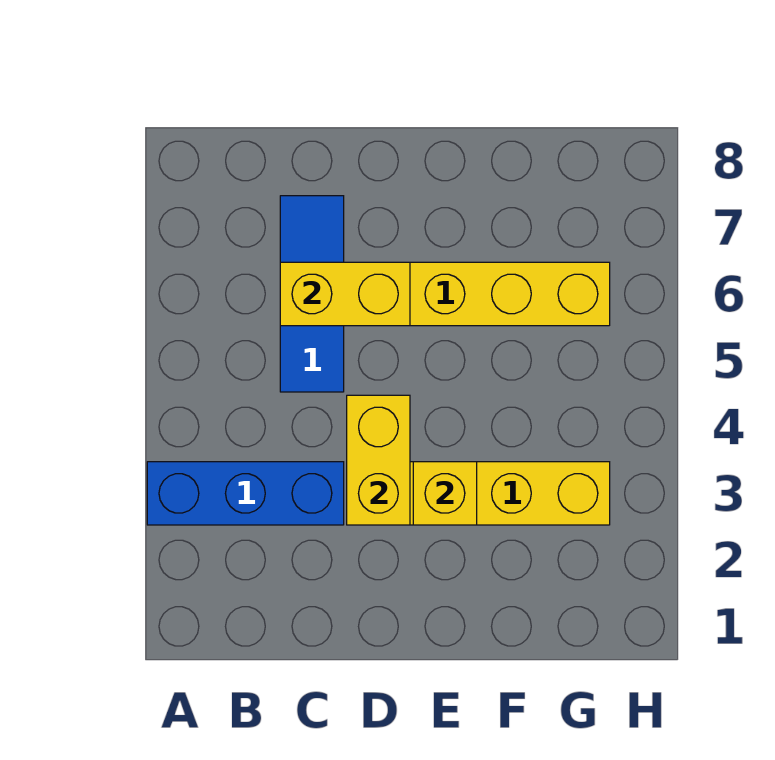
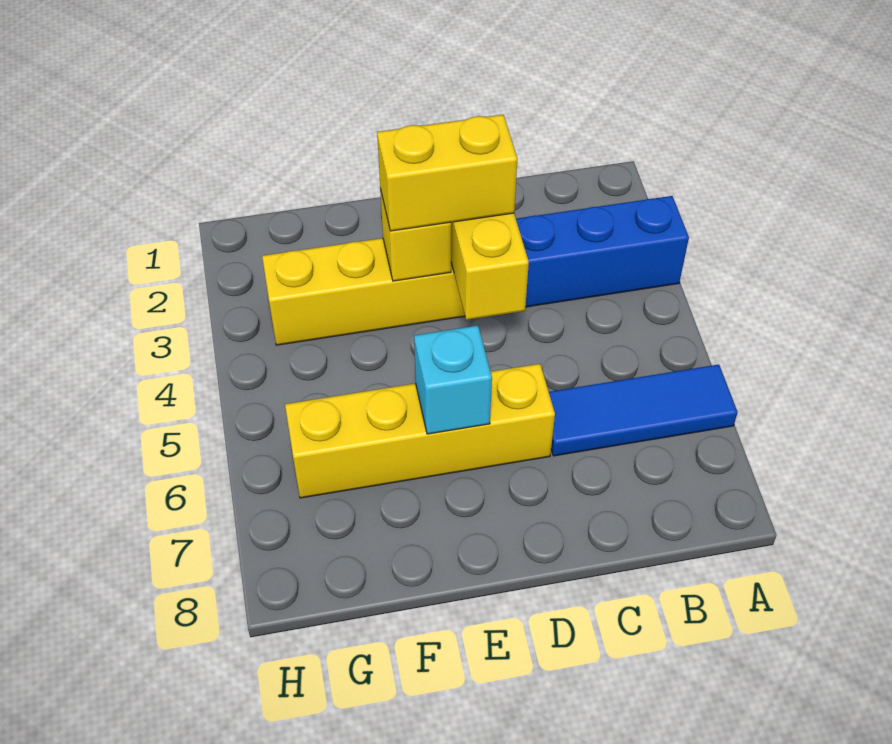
blue 1x3 tile [280,196,344,392] -> blue 1x3 tile turned to [549,364,738,456]
yellow 1x2 brick [280,262,410,326] -> yellow 1x2 brick moved to [377,115,517,231]
none -> cyan 1x1 brick [414,326,492,434]

